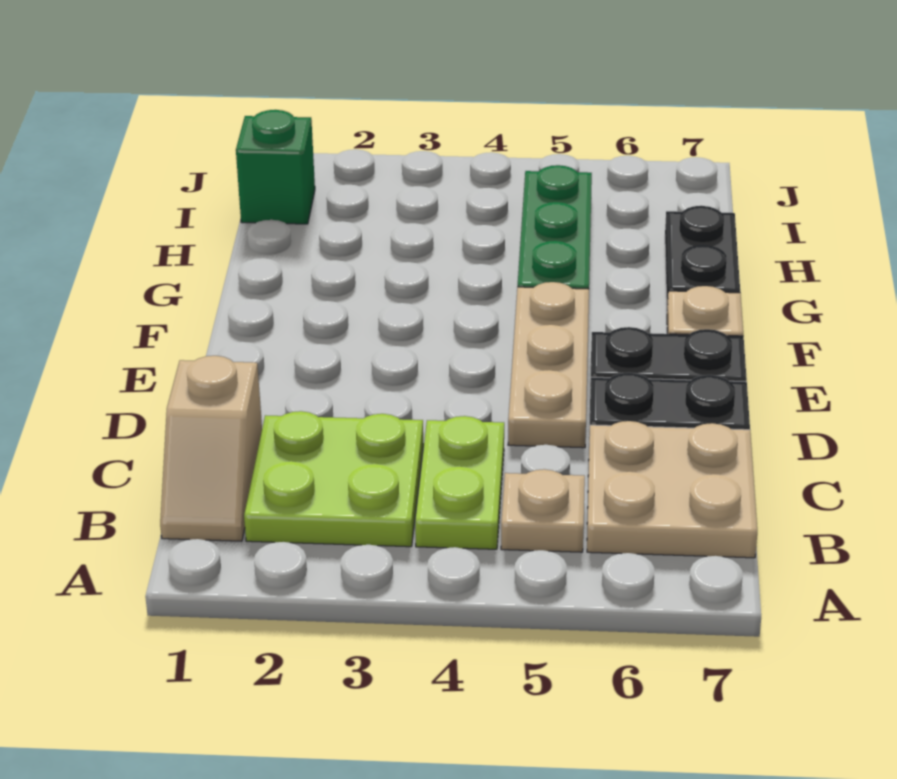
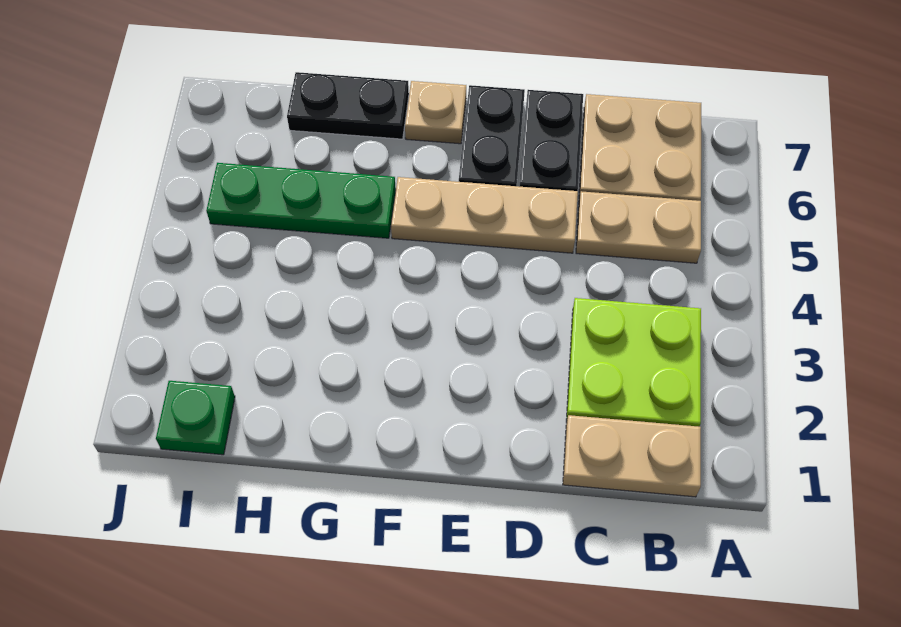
tan 1x2 slope [160,356,262,541] -> tan 1x2 plate [563,415,701,497]
lime 1x2 plate [415,416,504,549] -> none
tan 1x1 plate [501,469,585,552] -> tan 1x2 plate [576,191,701,263]
green 1x1 brick [236,110,315,224] -> green 1x1 plate [156,381,235,455]

